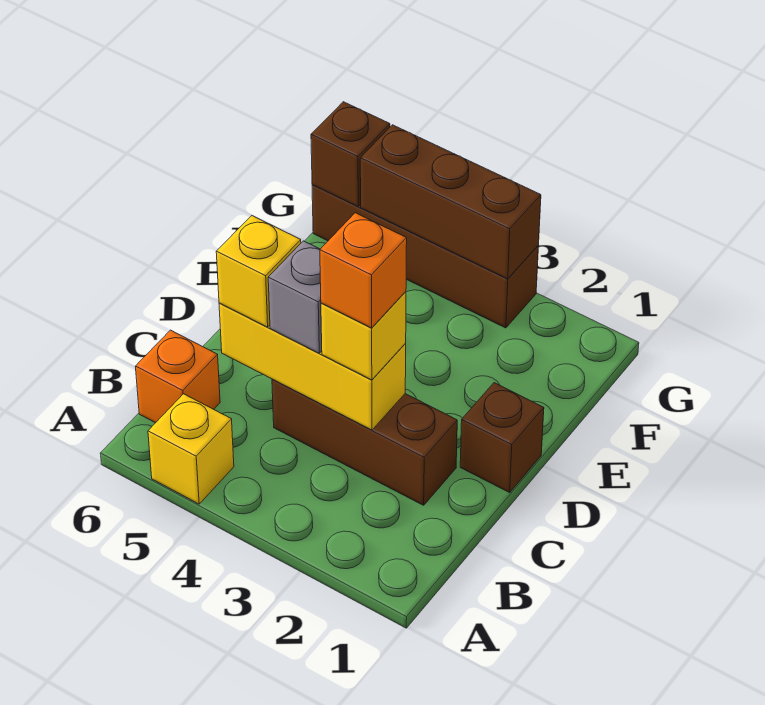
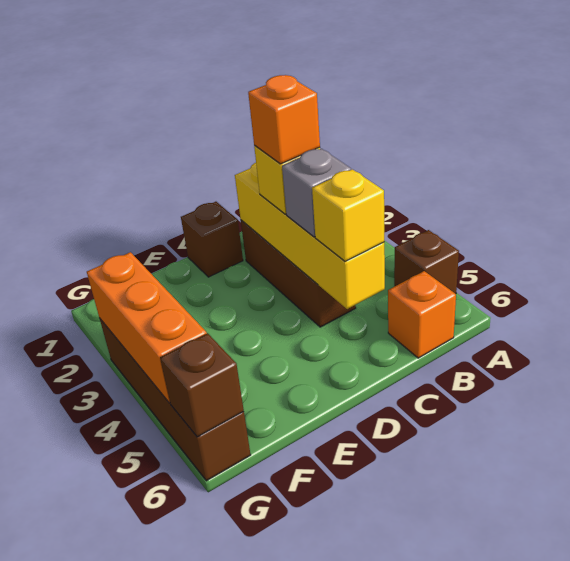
yellow 1x1 brick [148,394,234,504] -> brown 1x1 brick [394,230,459,294]
yellow 1x3 brick [219,303,406,430] -> yellow 1x4 brick [235,163,385,309]
brown 1x3 brick [360,125,541,279] -> orange 1x3 brick [87,252,207,403]

